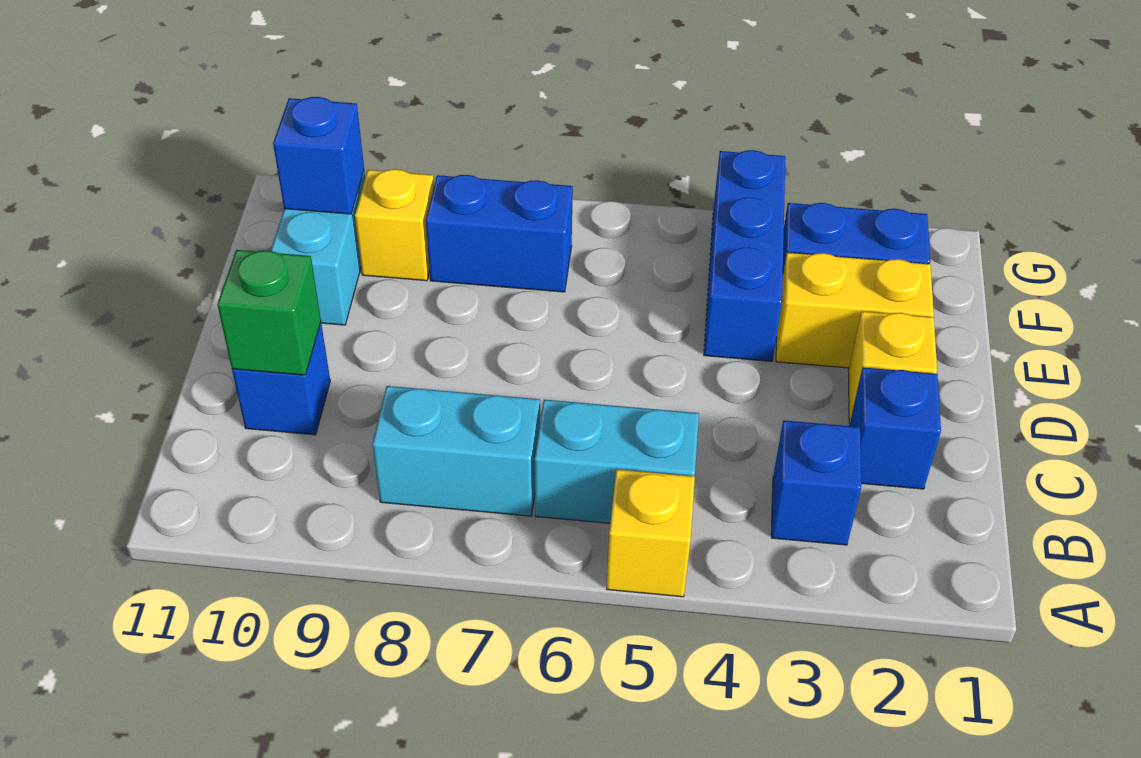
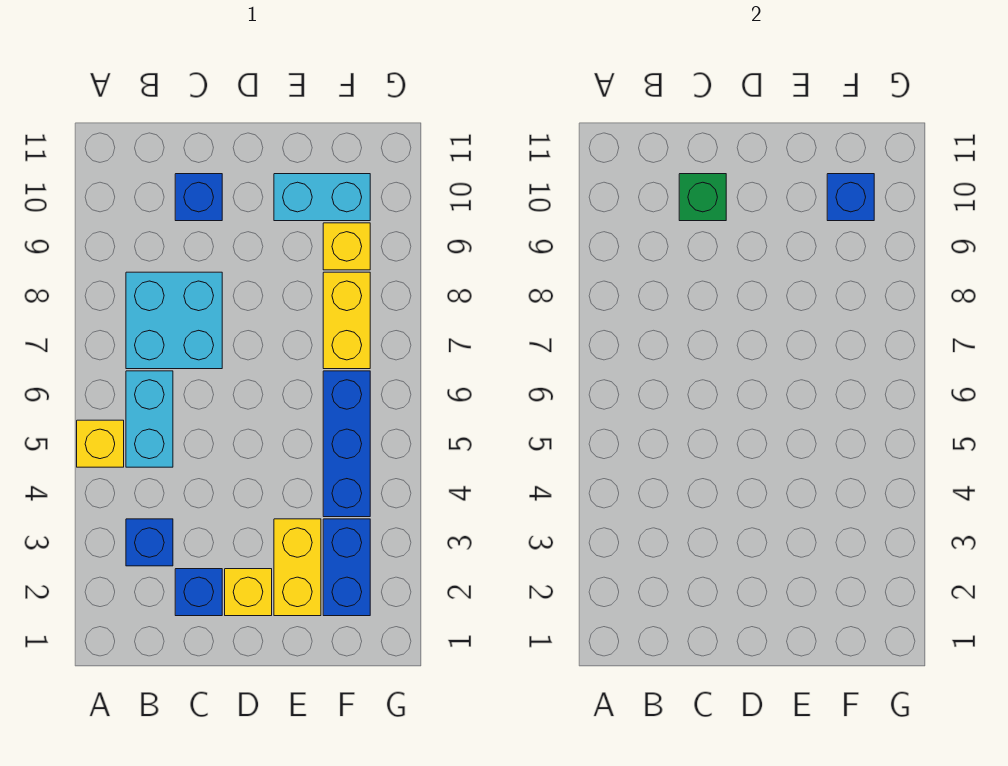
cyan 1x2 brick [373,386,540,516] -> cyan 2x2 brick [126,272,222,369]
blue 1x3 brick [704,150,785,361] -> blue 1x3 brick turned to [323,371,370,517]
blue 1x2 brick [426,175,573,292] -> yellow 1x2 brick [323,272,370,369]

